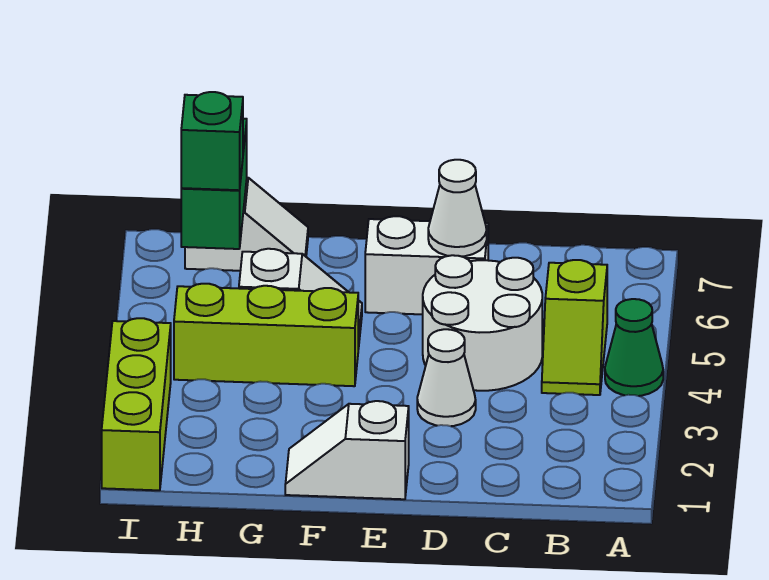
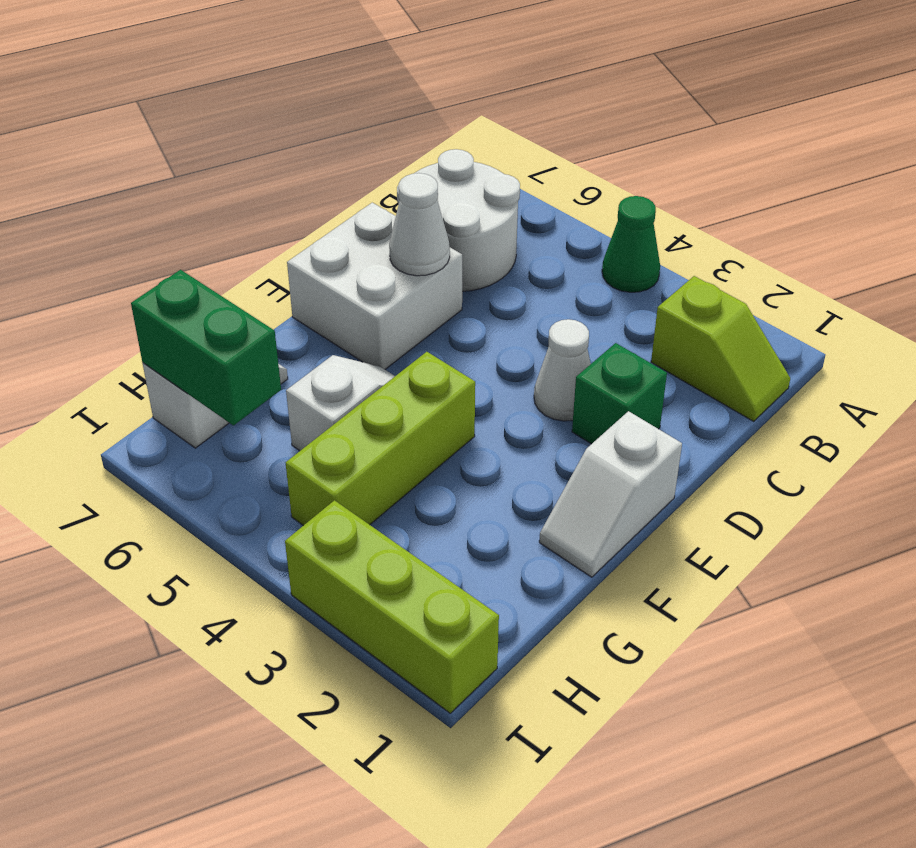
lime 1x2 slope [542,260,607,395] -> lime 1x2 slope moved to [651,276,790,422]
white 2x2 round brick [423,255,542,391] -> white 2x2 round brick moved to [397,149,520,292]
white 1x2 brick [365,216,488,314] -> white 2x2 brick [287,203,462,369]
green 1x1 brick [181,92,243,190] -> green 1x1 brick moved to [572,343,667,444]

